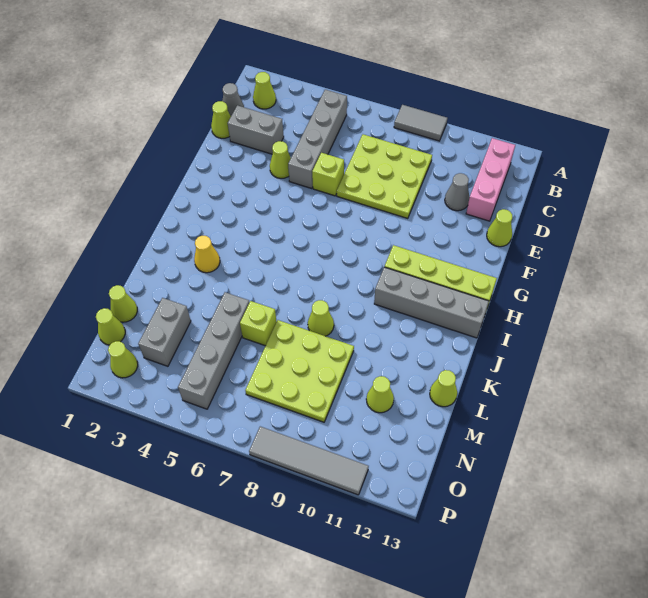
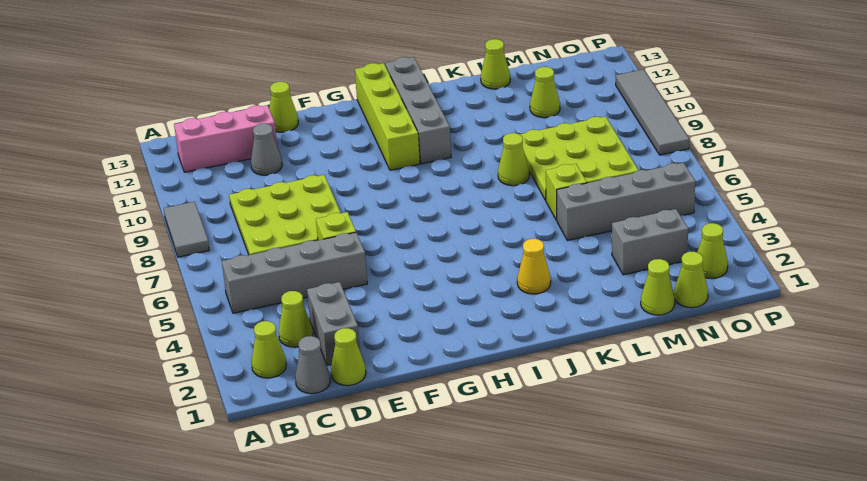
lime 1x1 cone [270,141,291,178] -> lime 1x1 cone moved to [279,291,313,347]

